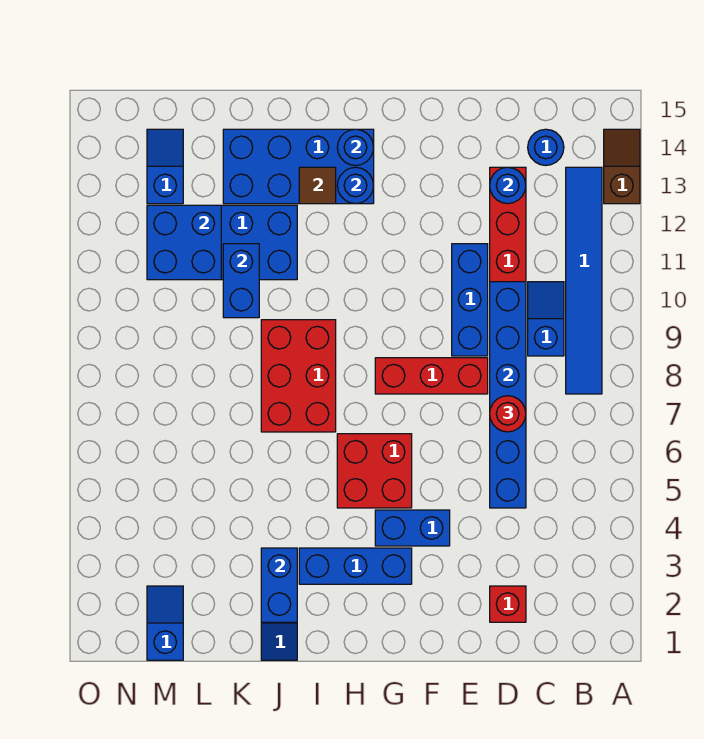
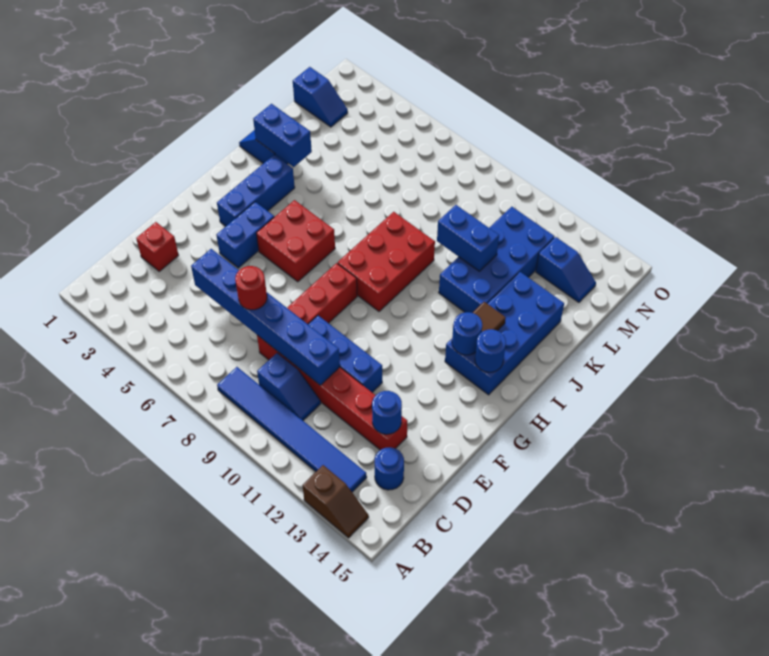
red 2x3 brick [261,320,336,432] -> red 2x3 brick turned to [338,212,435,311]
blue 2x2 brick [147,205,221,280] -> none

